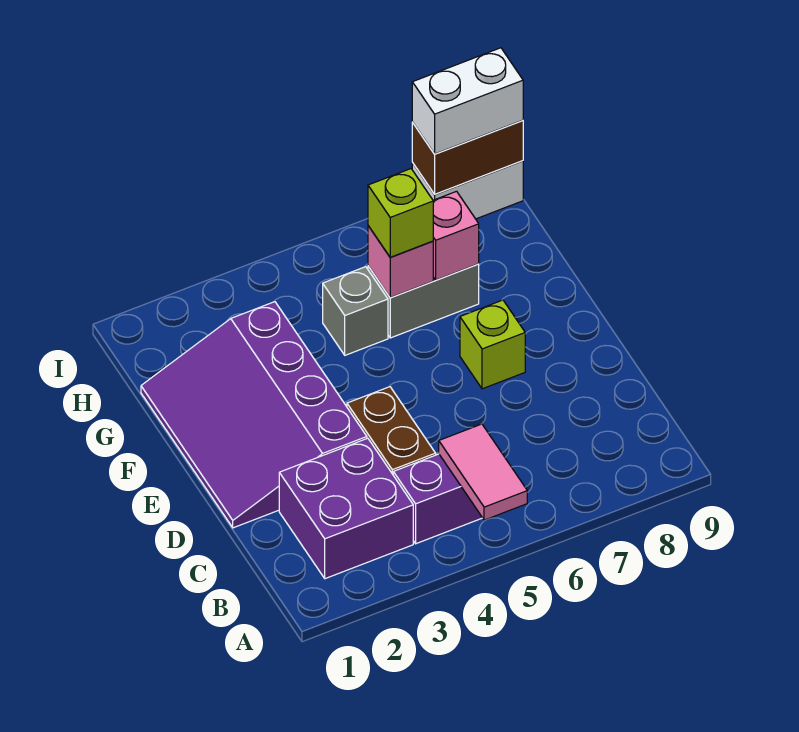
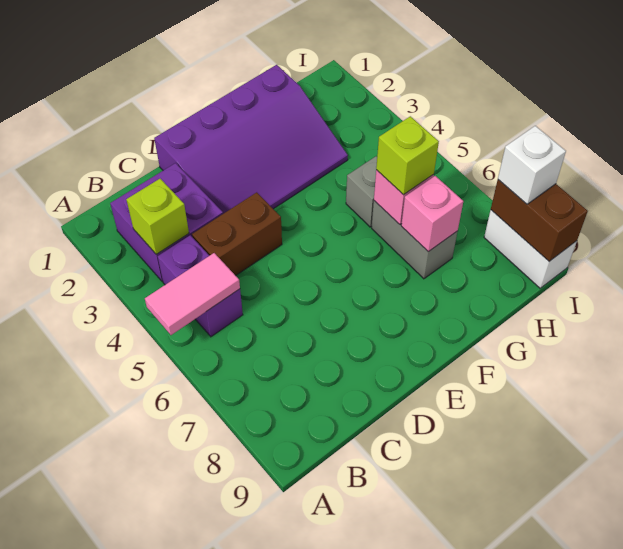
purple 3x4 slope [141,302,367,528] -> purple 3x4 slope turned to [154,65,348,214]
lime 1x1 brick [460,300,525,389] -> lime 1x1 brick moved to [126,179,189,254]
white 1x2 brick [412,48,523,154] -> white 1x1 brick [498,126,566,204]

